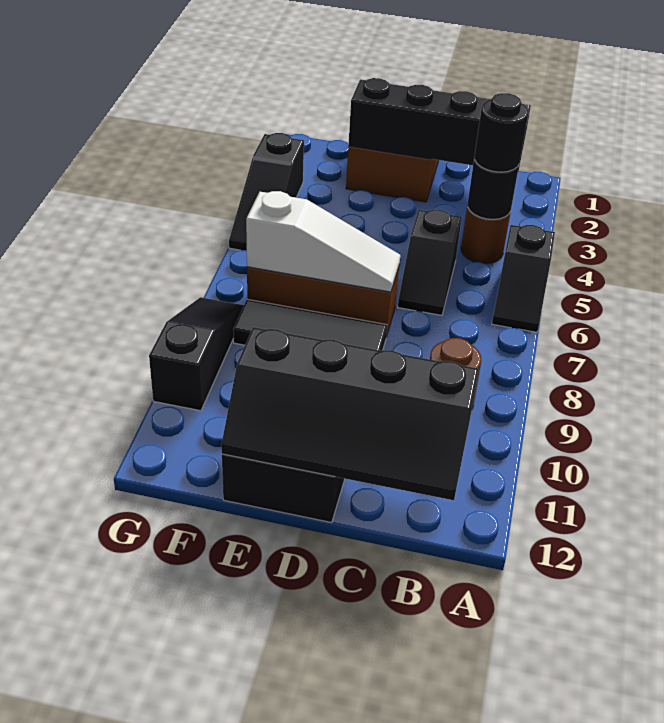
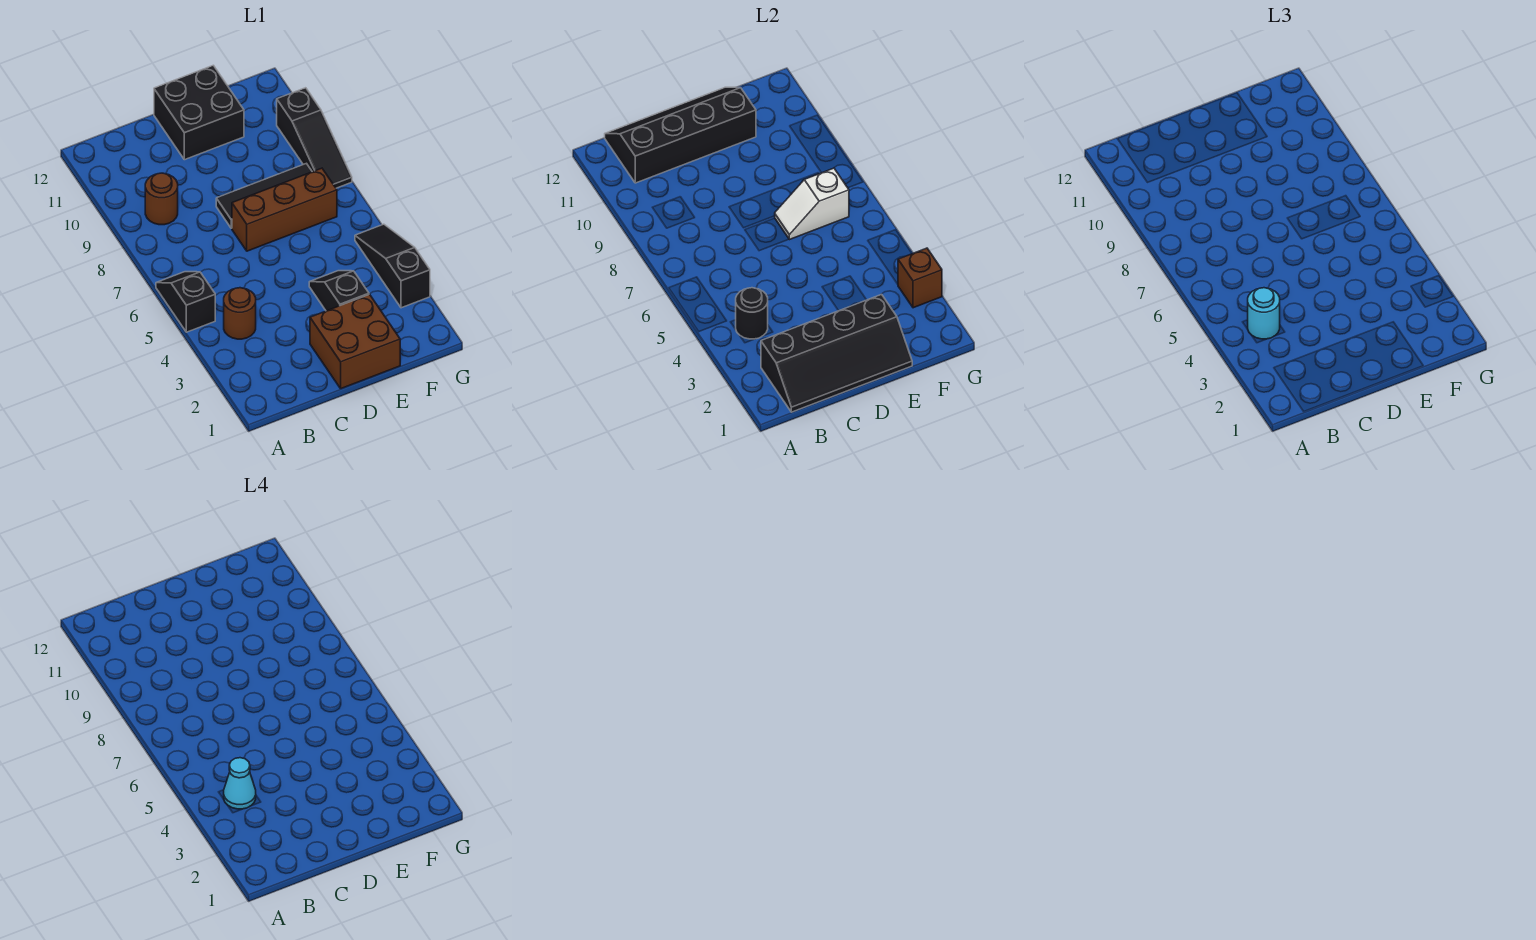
black 1x1 round brick [474,93,528,172] -> cyan 1x1 round brick [1248,288,1280,339]
none -> cyan 1x1 cone [224,758,256,809]
black 1x2 slope [398,209,462,315] -> black 1x2 slope moved to [309,271,369,311]
white 1x3 slope [246,191,400,292] -> white 1x2 slope [775,168,849,240]
none -> brown 1x1 brick [898,248,942,308]

